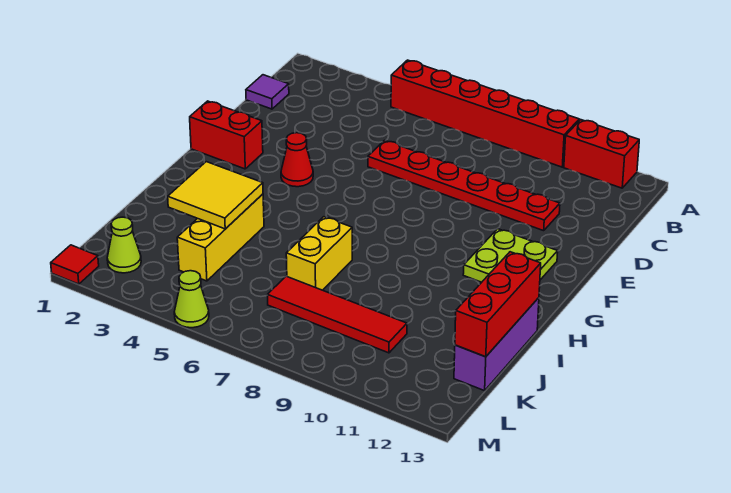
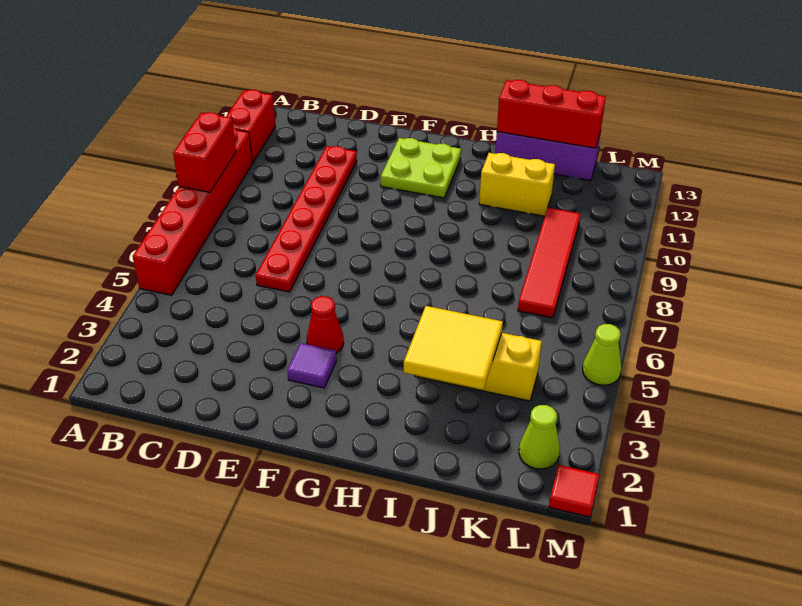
purple 1x1 tile [246,75,289,109] -> purple 1x1 tile moved to [287,343,336,388]
red 1x2 brick [190,101,263,169] -> red 1x2 brick moved to [173,112,236,192]
yellow 1x2 brick [286,217,352,290] -> yellow 1x2 brick moved to [479,153,555,216]

